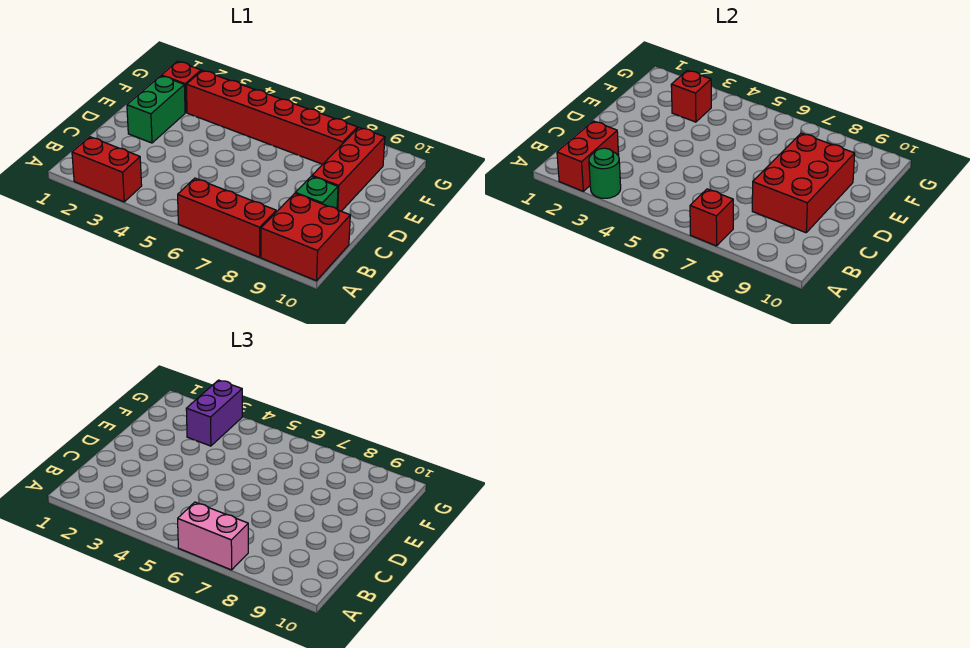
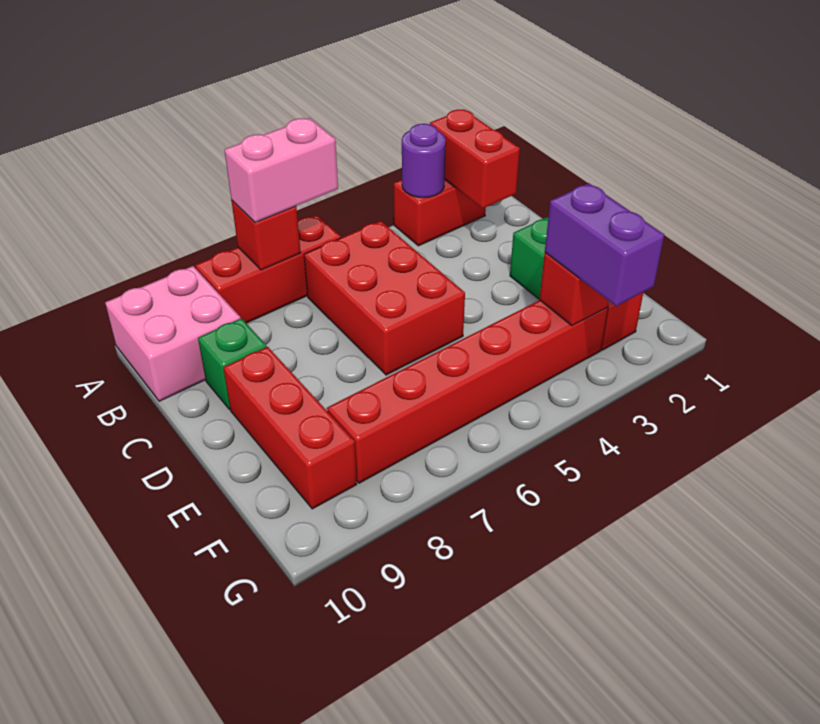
green 1x1 round brick [589,148,621,198] -> purple 1x1 round brick [402,124,446,198]
red 2x2 brick [261,193,350,281] -> pink 2x2 brick [105,266,240,401]
red 2x3 brick [752,133,855,233] -> red 2x3 brick moved to [304,221,465,375]

